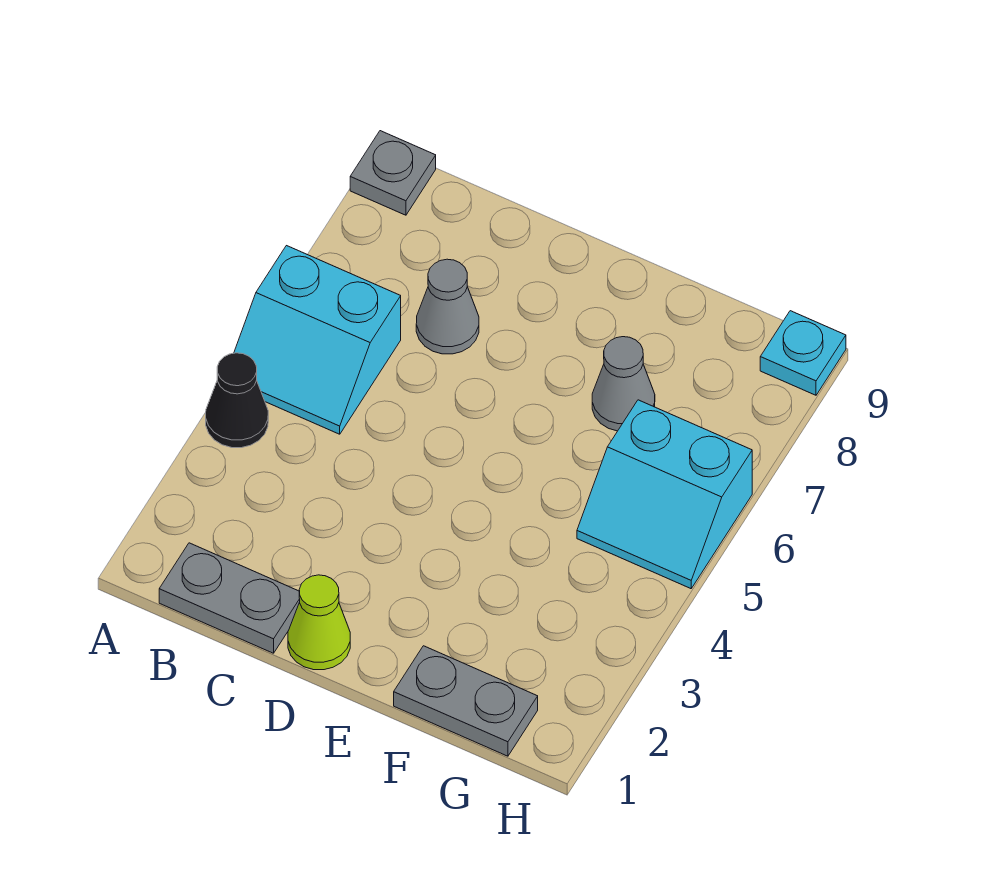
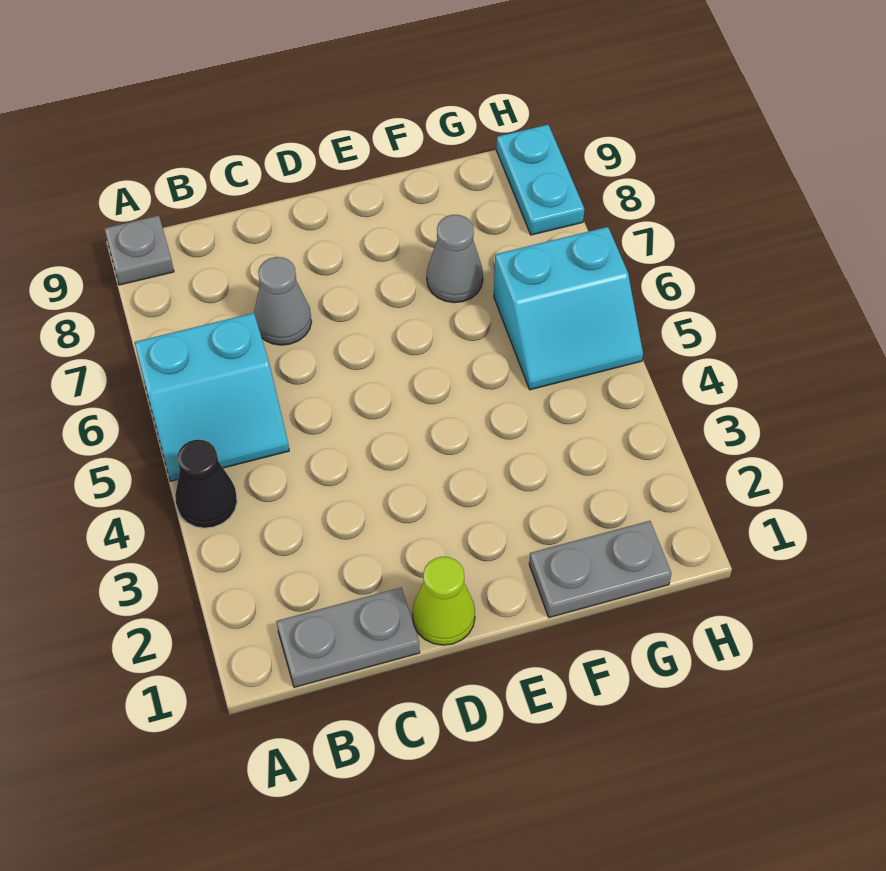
cyan 1x1 plate [760,311,846,395] -> cyan 1x2 plate [496,125,584,235]

